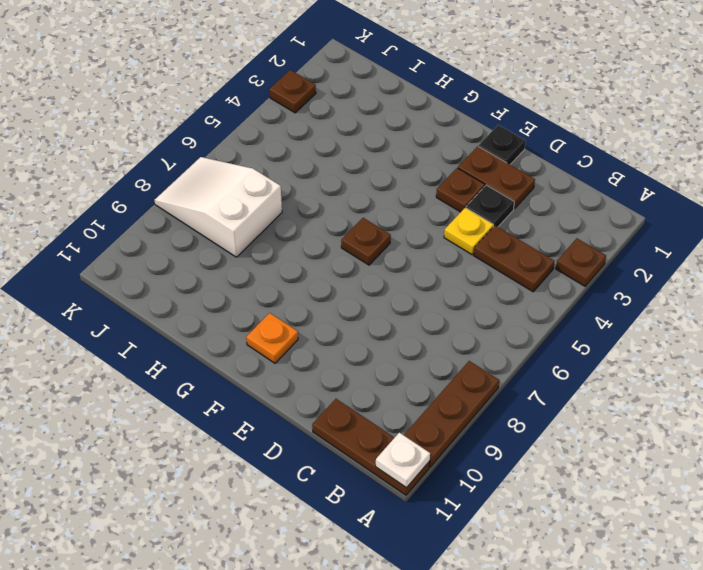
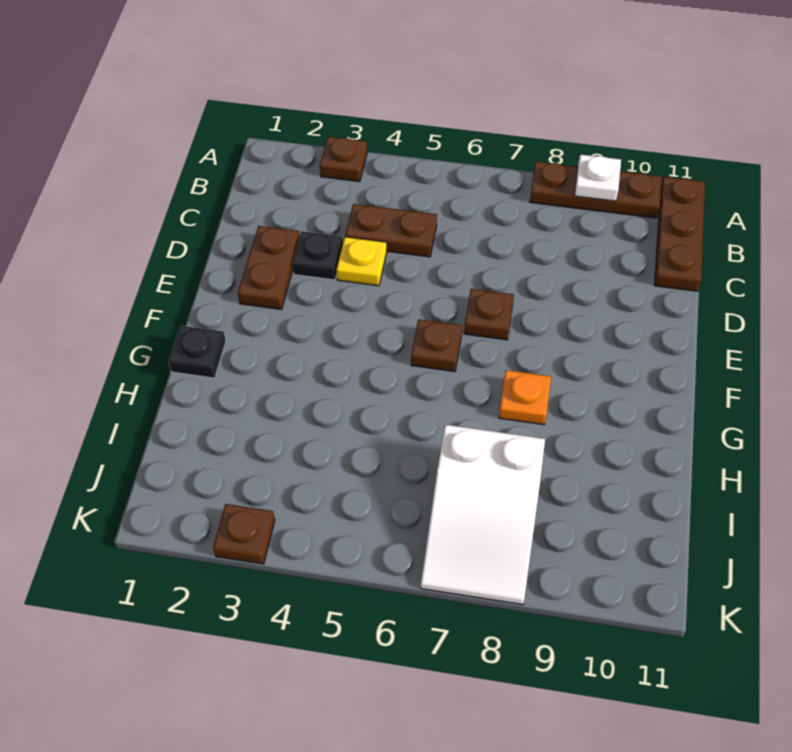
white 1x1 plate [376,433,430,488] -> white 1x1 plate moved to [575,155,621,201]
brown 1x2 plate [474,226,555,292] -> brown 1x2 plate turned to [345,204,437,257]
black 1x1 plate [479,125,526,164] -> black 1x1 plate moved to [169,326,226,378]
brown 1x1 plate [436,168,485,212] -> brown 1x1 plate moved to [464,289,514,340]
orange 1x1 plate [246,313,298,363] -> orange 1x1 plate moved to [499,370,551,425]

